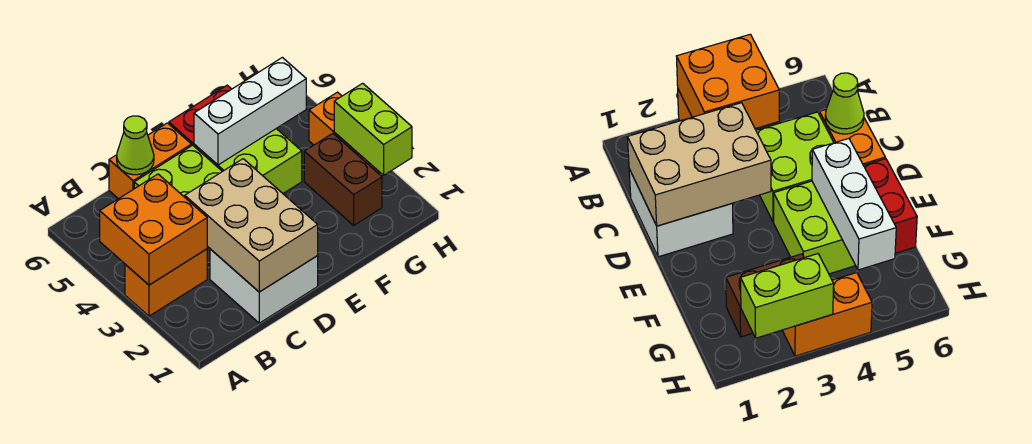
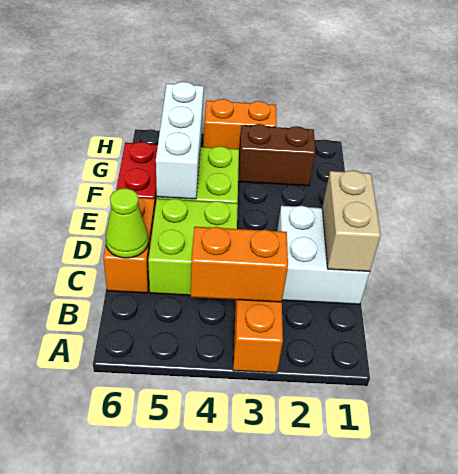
orange 2x2 brick [100,174,207,285] -> orange 1x2 brick [191,227,288,302]
tan 2x3 brick [185,159,318,292] -> tan 1x2 brick [322,170,381,271]
lime 1x2 brick [334,83,412,175] -> none

